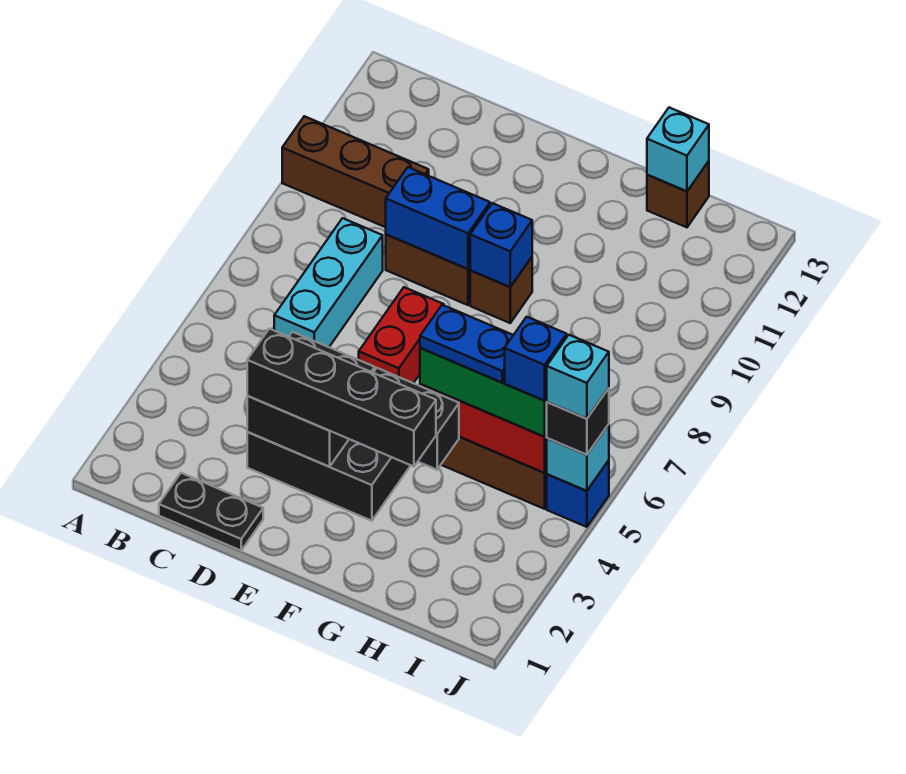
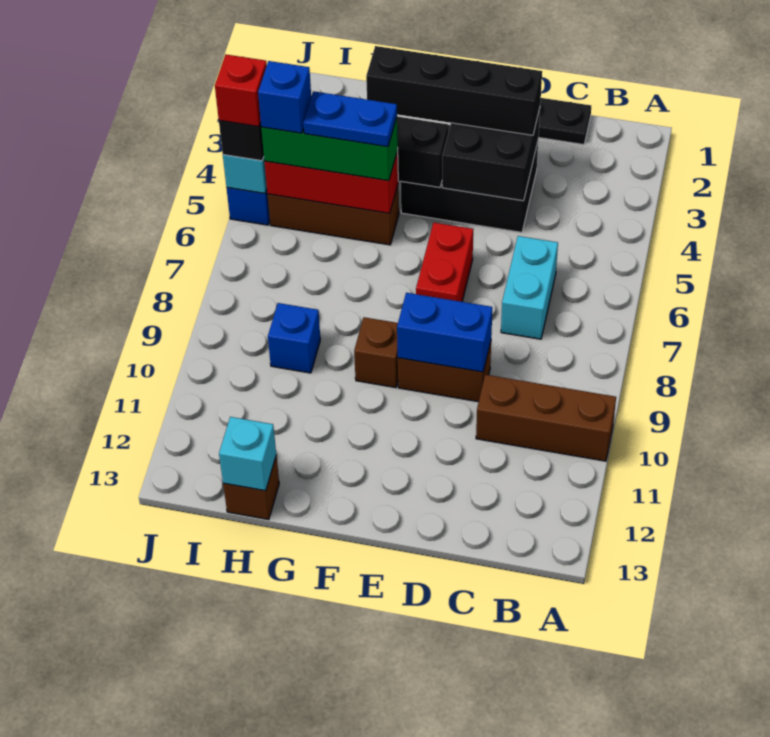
cyan 1x3 brick [274,218,383,347] -> cyan 1x2 brick [501,236,558,339]
blue 1x1 brick [470,203,532,287] -> blue 1x1 brick moved to [268,303,320,373]
cyan 1x1 brick [546,335,609,419] -> red 1x1 brick [215,55,267,127]

